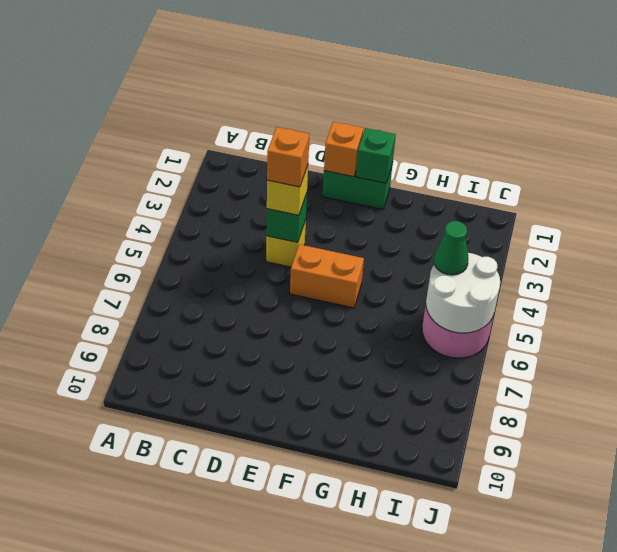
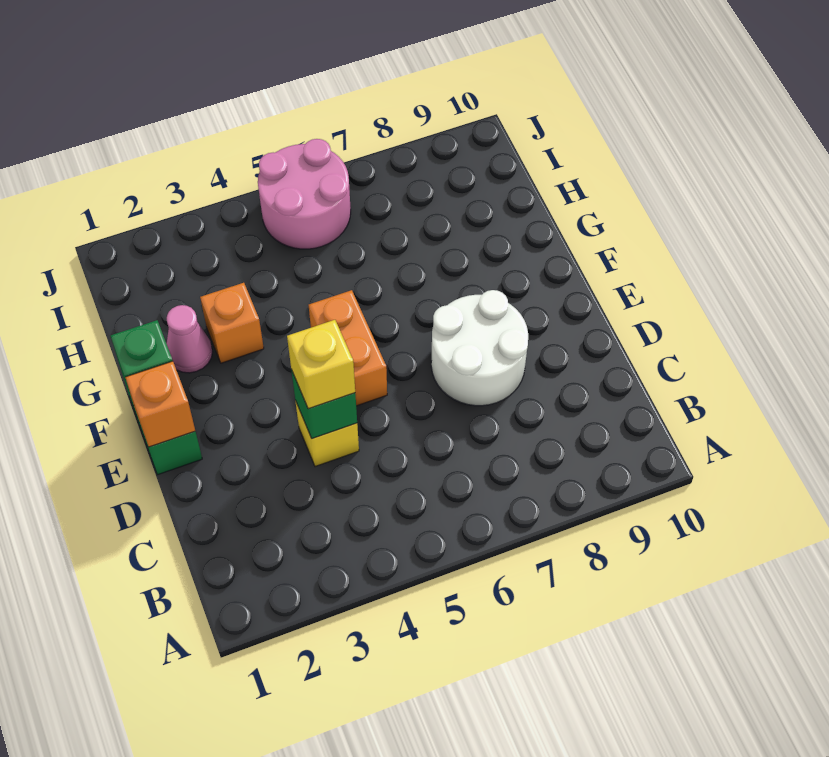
orange 1x1 brick [267,127,310,187] -> orange 1x1 brick moved to [200,283,264,363]
none -> pink 1x1 cone [167,305,212,373]
white 2x2 round brick [426,253,500,333] -> white 2x2 round brick moved to [431,290,528,406]
green 1x1 cone [434,221,468,275] -> none

